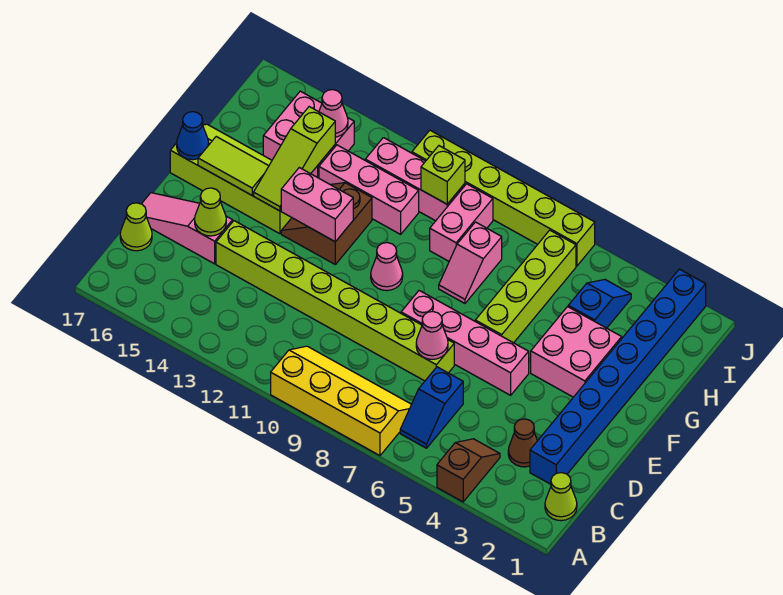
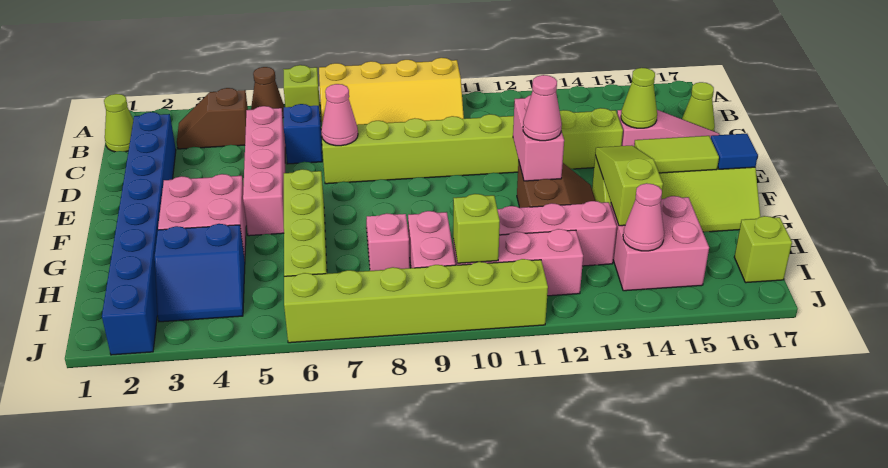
brown 1x2 slope [437,439,500,502] -> brown 1x2 slope turned to [177,88,248,149]
none -> lime 1x1 brick [283,65,320,111]
brown 1x1 cone [508,419,537,467] -> brown 1x1 cone moved to [251,67,284,117]
pink 1x4 brick [401,291,529,395] -> pink 1x4 brick turned to [243,106,285,236]
pink 1x1 cone [371,243,403,291] -> pink 1x1 cone moved to [523,75,562,141]
pink 1x2 brick [281,168,353,242] -> pink 1x2 brick turned to [513,95,564,181]
blue 1x1 cone [177,112,209,160] -> blue 1x1 tile [711,134,758,169]
blue 1x2 slope [568,280,631,328] -> blue 2x2 slope [155,224,245,322]
none -> lime 1x1 brick [734,216,792,283]

